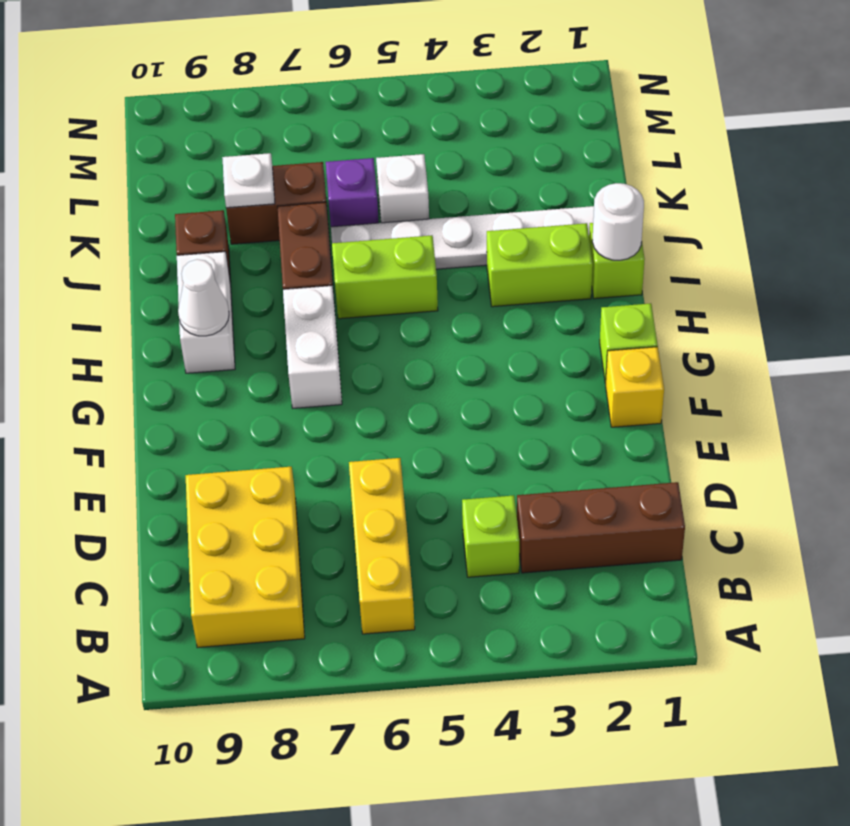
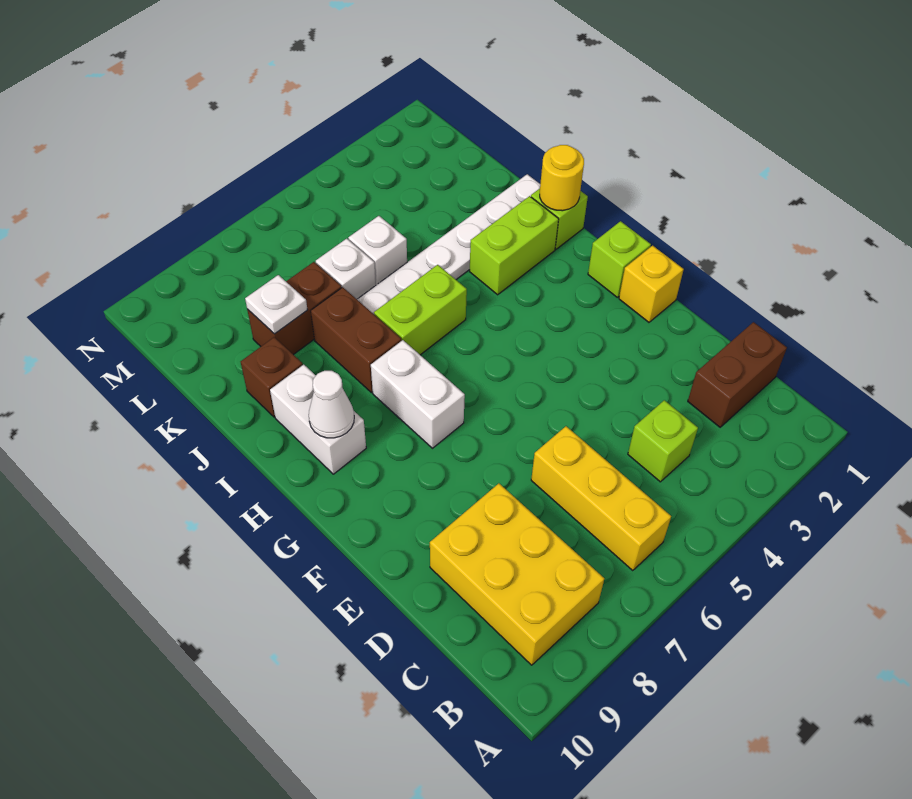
brown 1x3 brick [517,482,685,573] -> brown 1x2 brick [688,322,787,427]
white 1x1 round brick [592,183,644,260] -> yellow 1x1 round brick [540,145,584,211]
purple 1x1 brick [326,158,379,227] -> white 1x1 brick [316,239,376,299]

